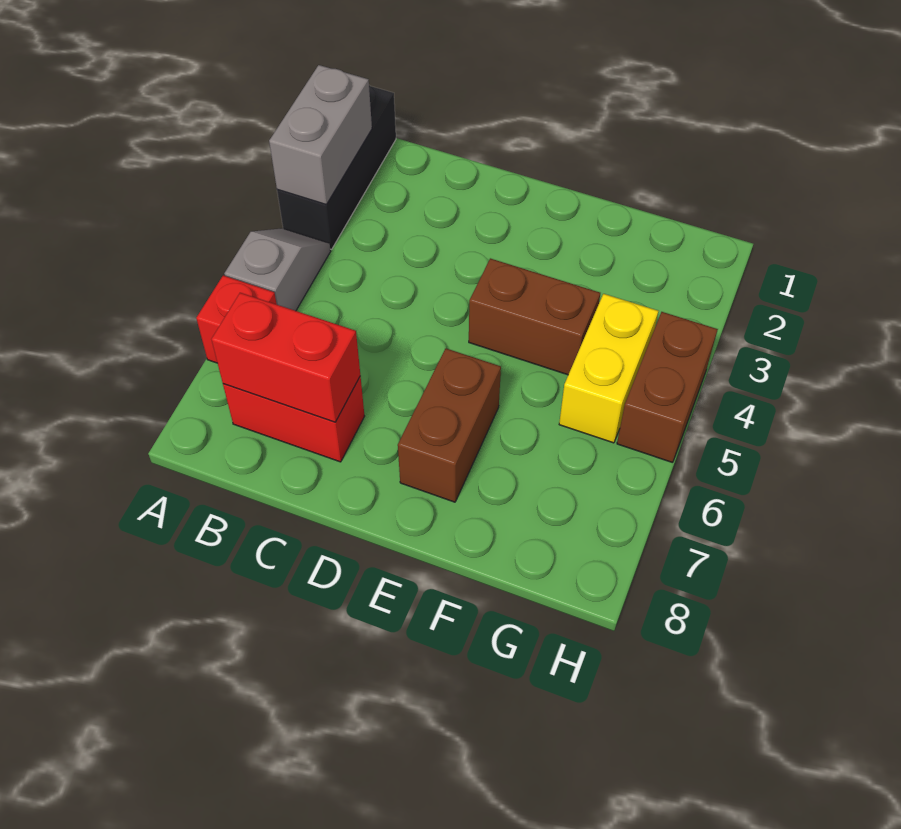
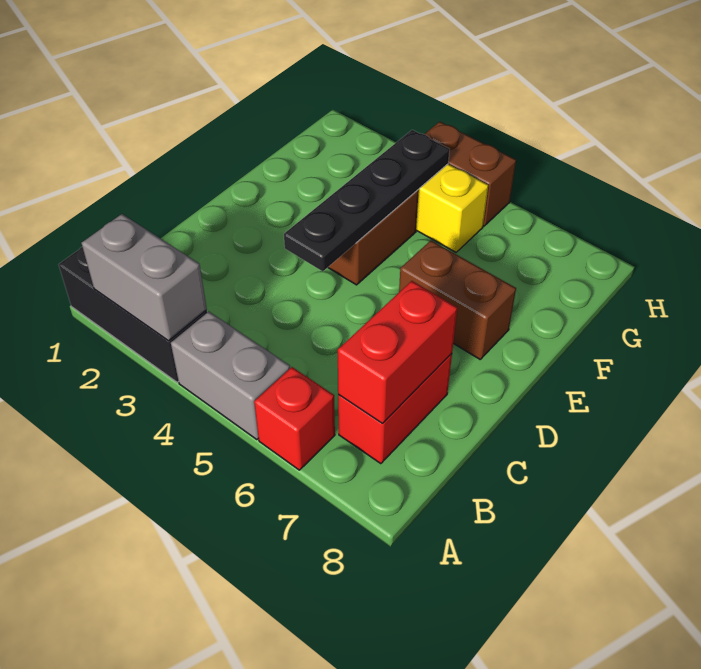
grey 1x2 slope [224,228,331,311] -> grey 1x2 brick [171,312,290,440]
none -> black 1x4 plate [284,130,450,271]

